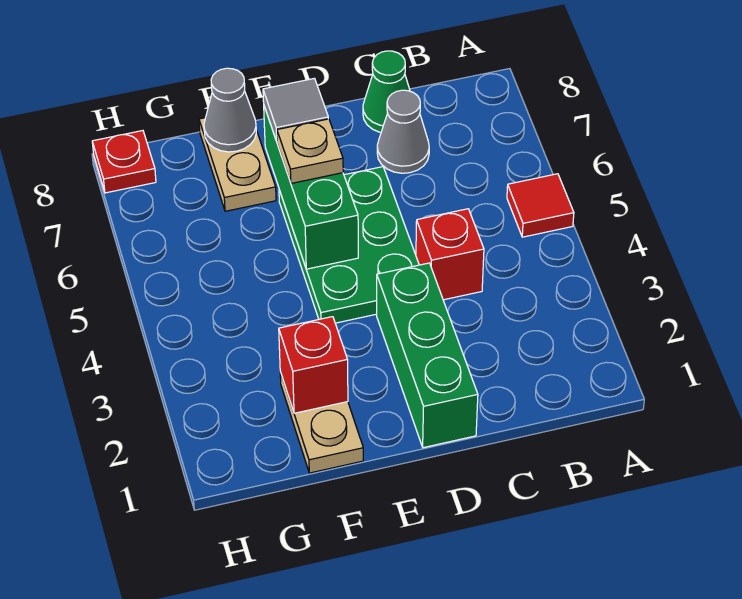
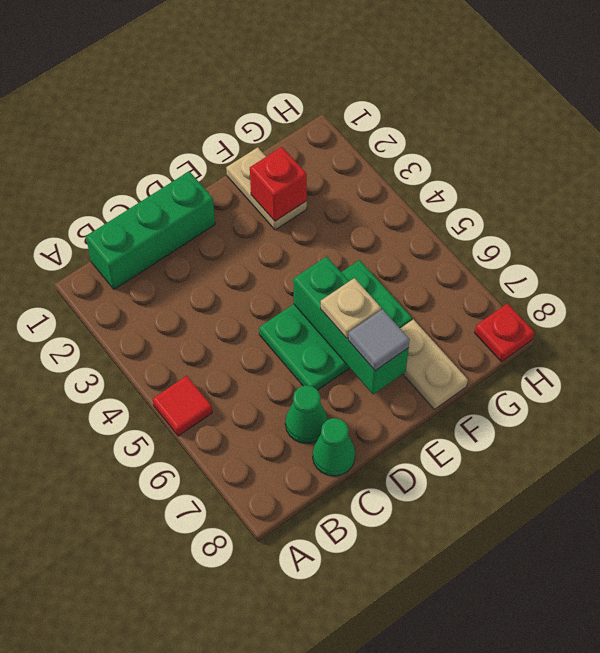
red 1x1 brick [416,209,484,300] -> none
grey 1x1 cone [377,90,429,173] -> green 1x1 cone [285,385,328,444]
green 1x3 brick [377,263,478,448] -> green 1x3 brick turned to [86,171,215,289]
green 2x3 plate [279,167,419,323] -> green 2x3 plate turned to [259,260,412,390]
grey 1x1 cone [204,68,256,152] -> none

